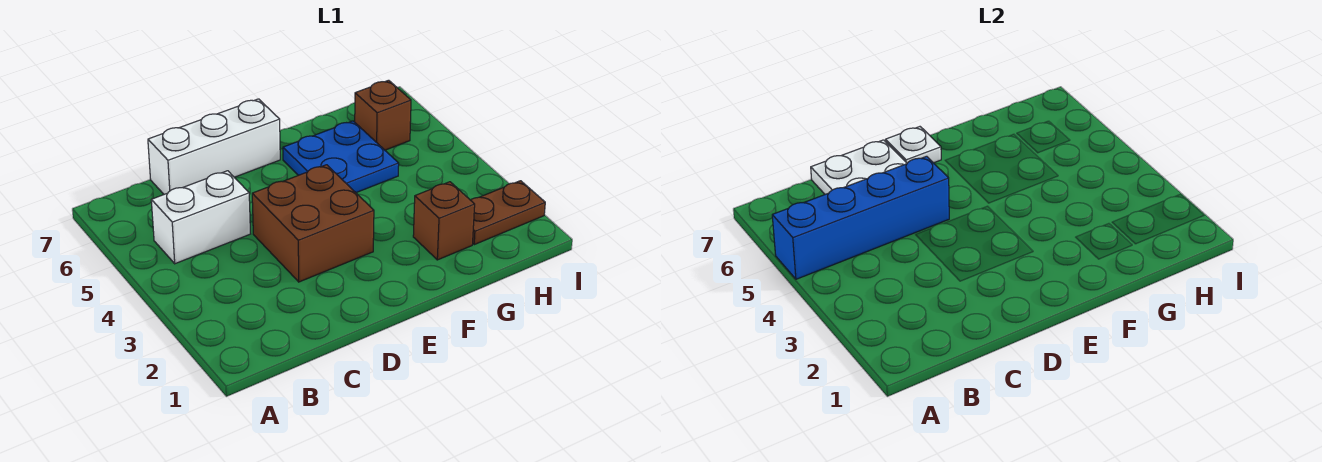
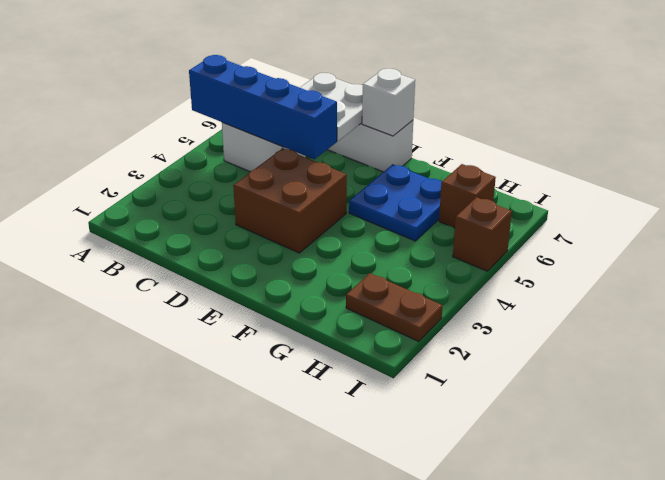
white 1x1 plate [886,127,941,163] -> white 1x1 brick [362,69,415,136]
brown 1x1 brick [413,182,475,260] -> brown 1x1 brick moved to [453,197,512,271]

